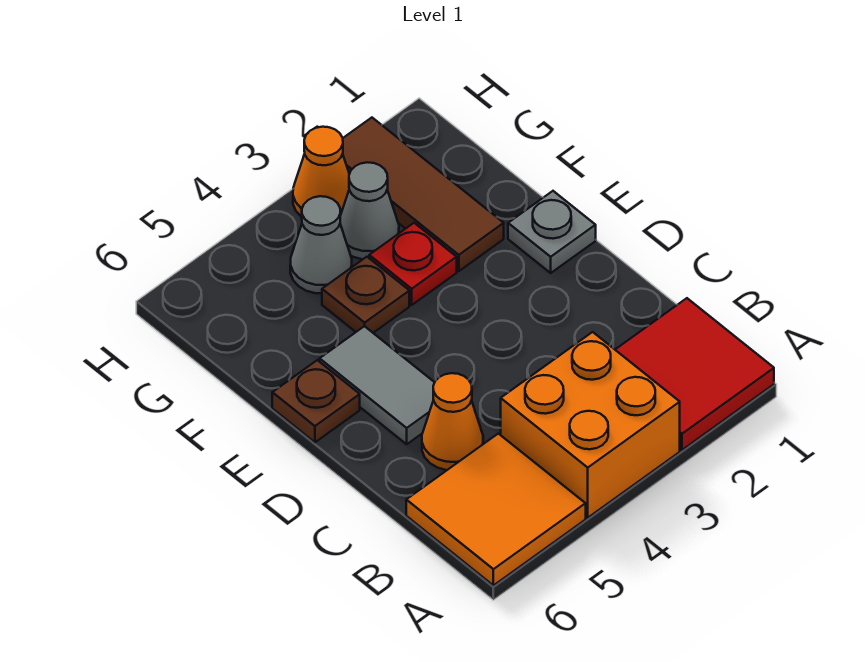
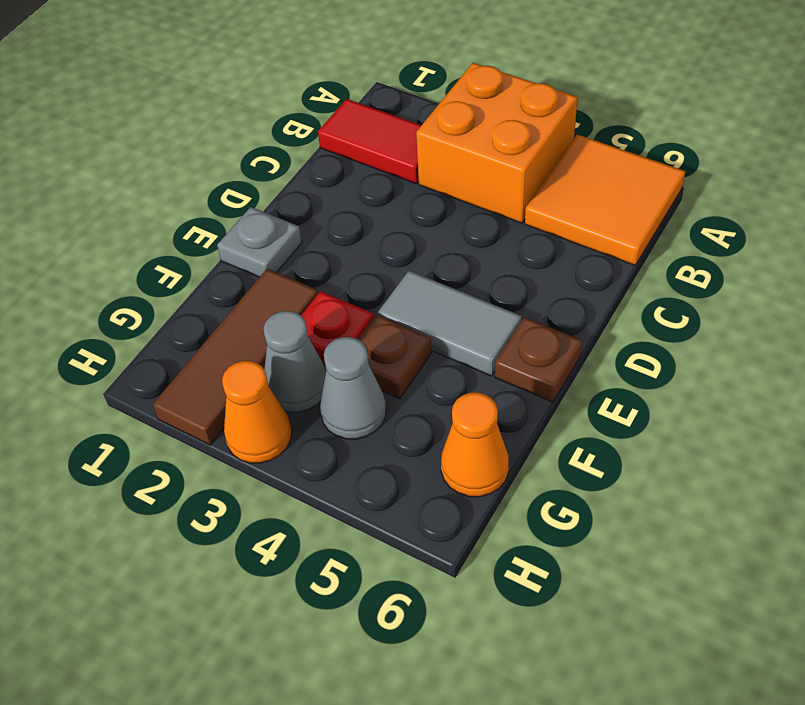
red 2x2 tile [615,298,774,450] -> red 1x2 tile [318,99,421,184]
orange 1x1 cone [422,373,483,470] -> orange 1x1 cone moved to [441,392,509,497]
grey 1x2 tile [320,326,435,444] -> grey 1x2 tile turned to [378,271,521,376]

